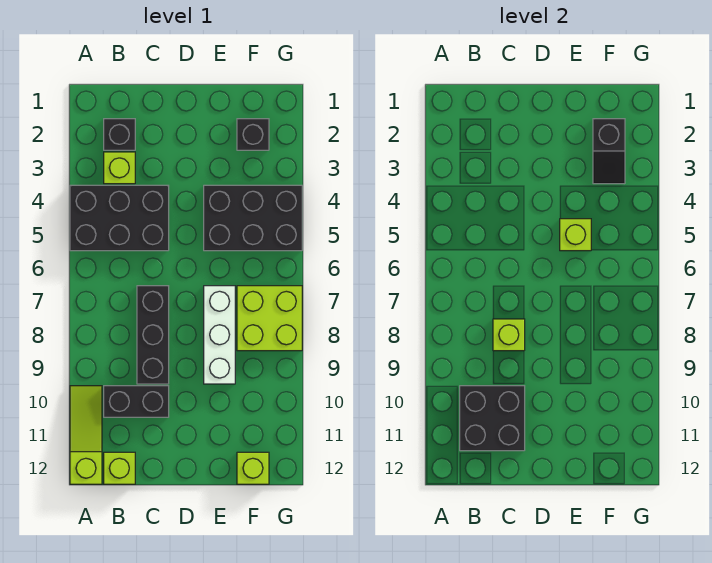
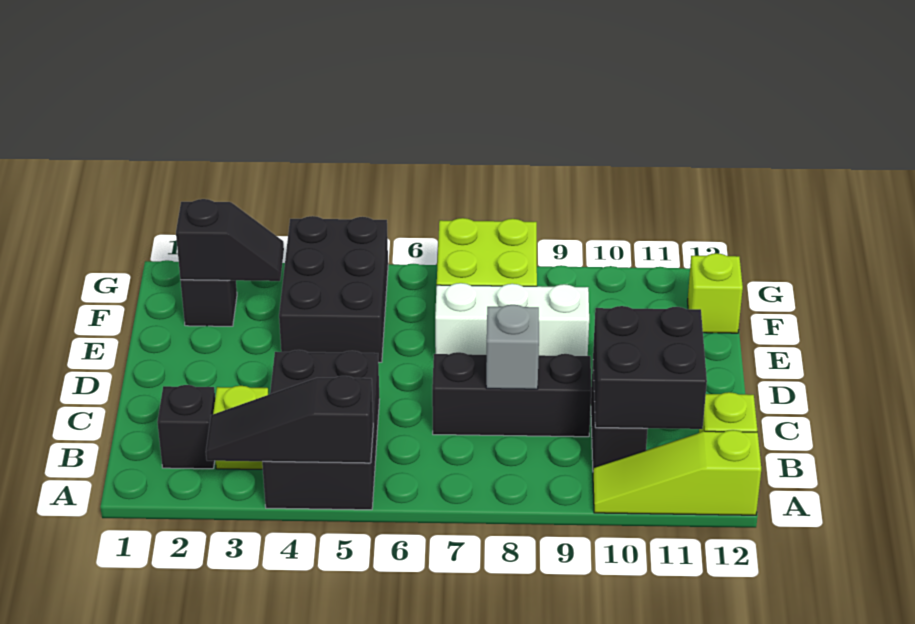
none -> black 1x3 slope [206,376,373,463]
lime 1x1 brick [493,319,525,351] -> grey 1x1 brick [486,305,539,389]
lime 1x1 brick [560,219,591,251] -> none

